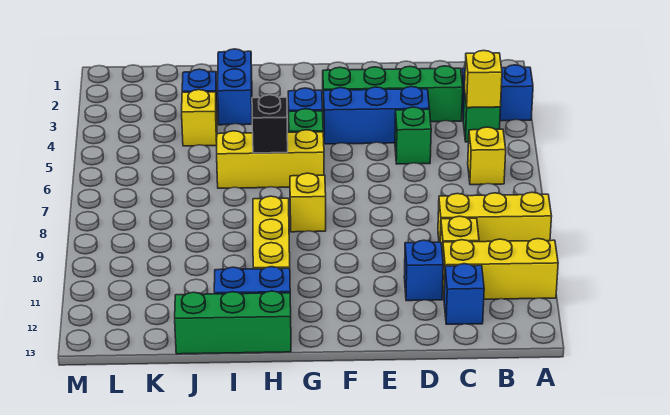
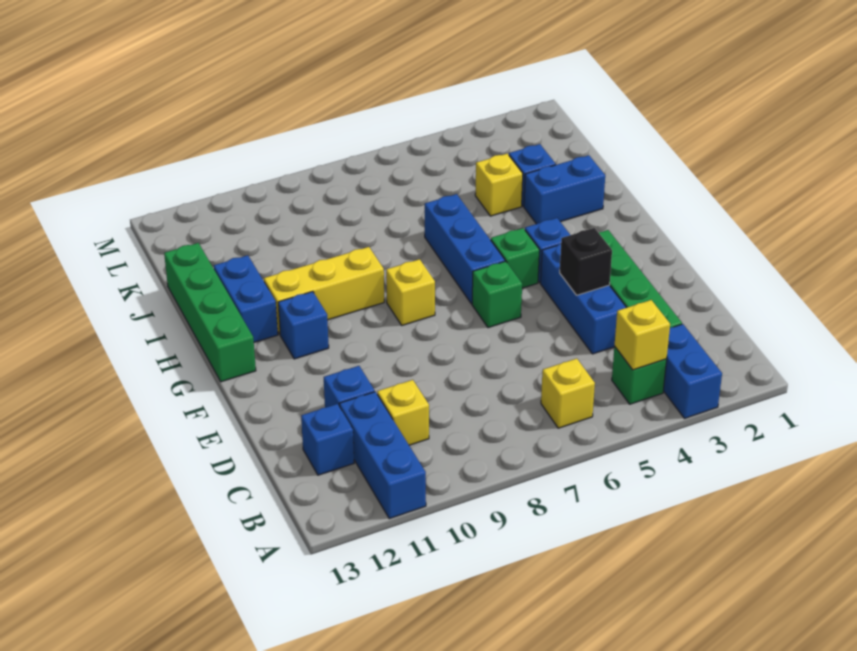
yellow 1x3 brick [438,192,552,242] -> none
yellow 1x3 brick [443,239,558,299] -> blue 1x3 brick [339,392,426,519]
green 1x1 brick [395,107,431,164] -> green 1x1 brick moved to [472,261,522,328]
yellow 1x3 brick [217,130,324,188] -> blue 1x3 brick [425,194,505,304]
none -> blue 1x1 brick [278,291,329,359]
black 1x1 brick [252,95,288,153] -> black 1x1 brick moved to [560,228,612,295]
green 1x3 brick [175,291,291,354] -> green 1x4 brick [164,243,256,382]

